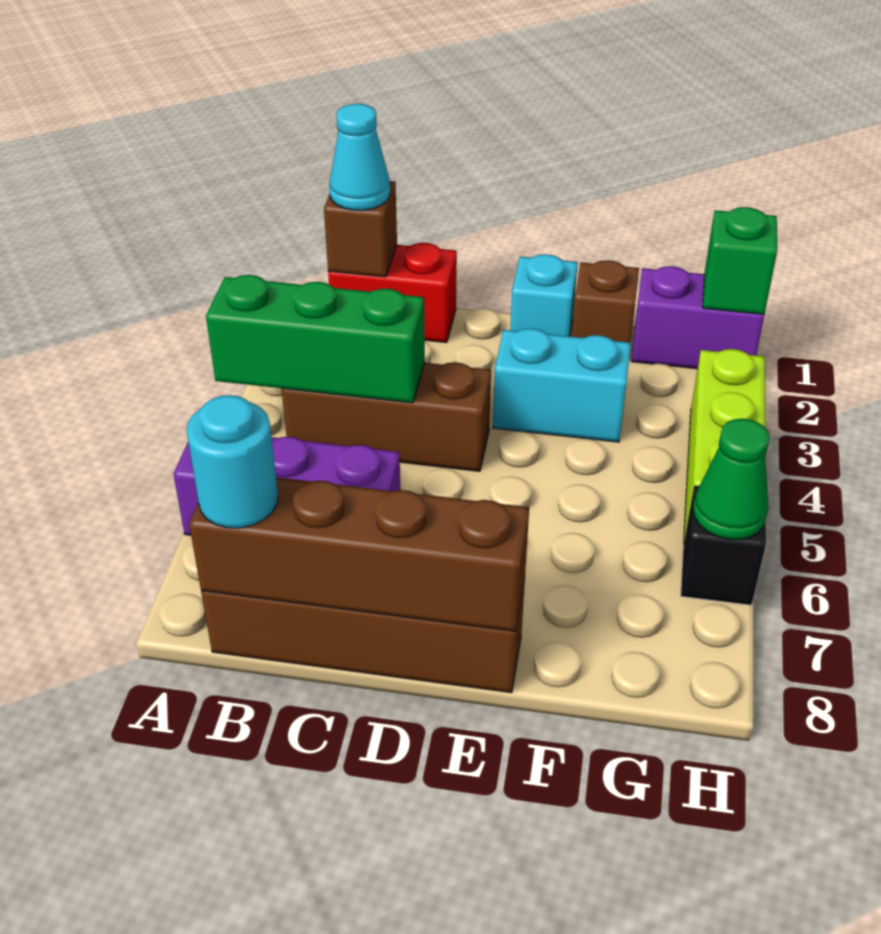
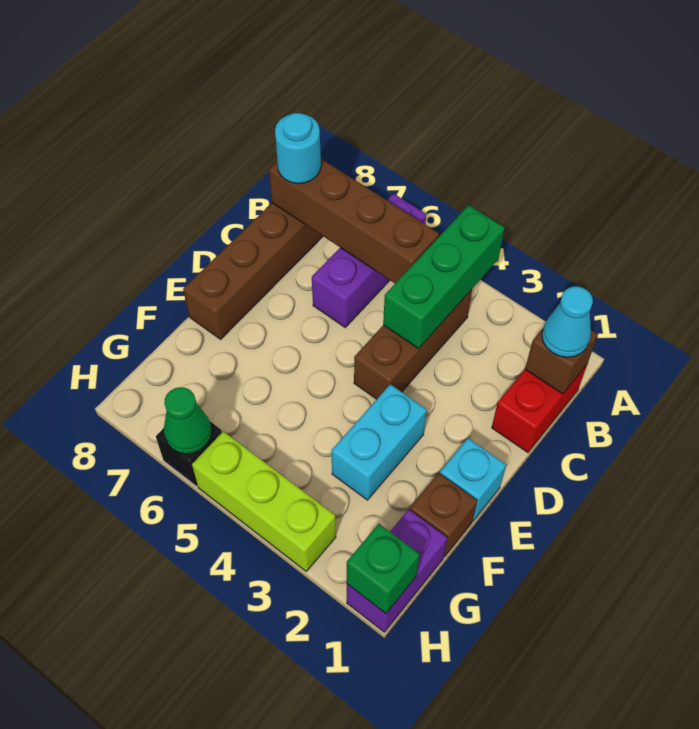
brown 1x4 brick [189,477,529,631] -> brown 1x4 brick turned to [269,159,439,283]

